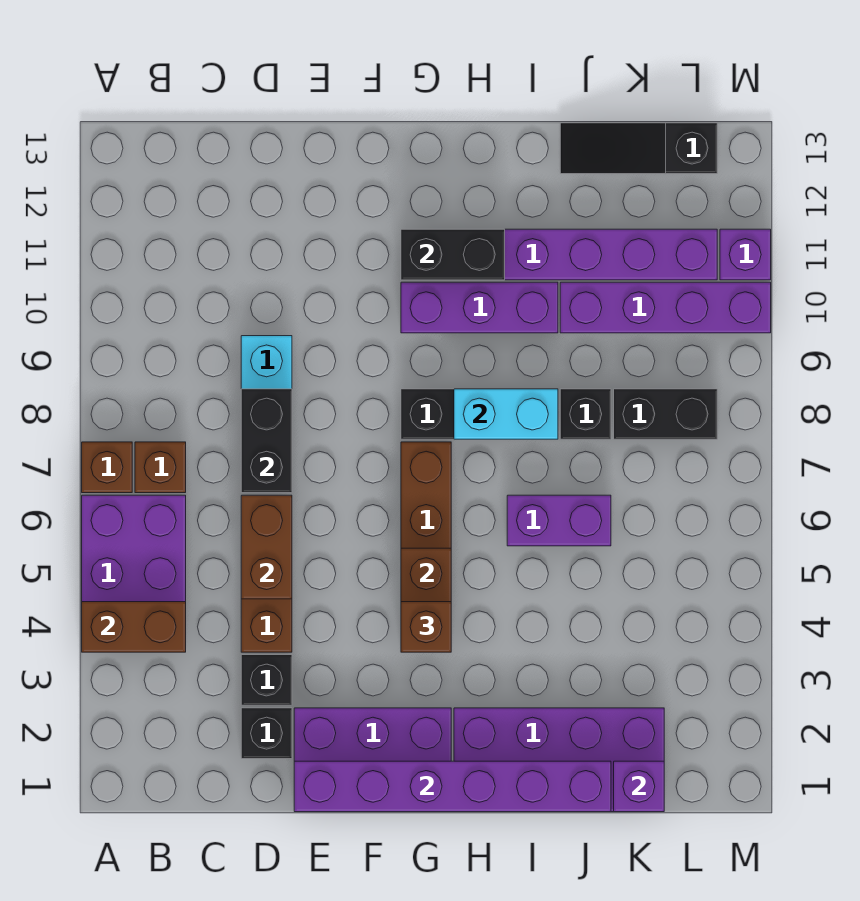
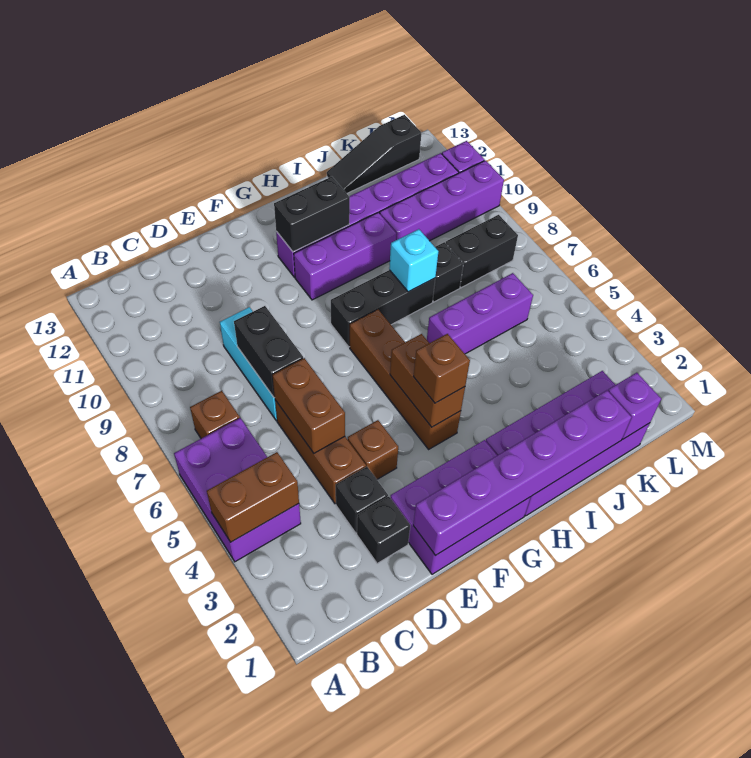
brown 1x1 brick [82,442,132,493] -> brown 1x1 brick moved to [348,420,398,479]
cyan 1x2 brick [454,389,558,439] -> cyan 1x1 brick [389,229,438,292]
purple 1x2 brick [507,495,611,546] -> purple 1x3 brick [427,273,533,354]

